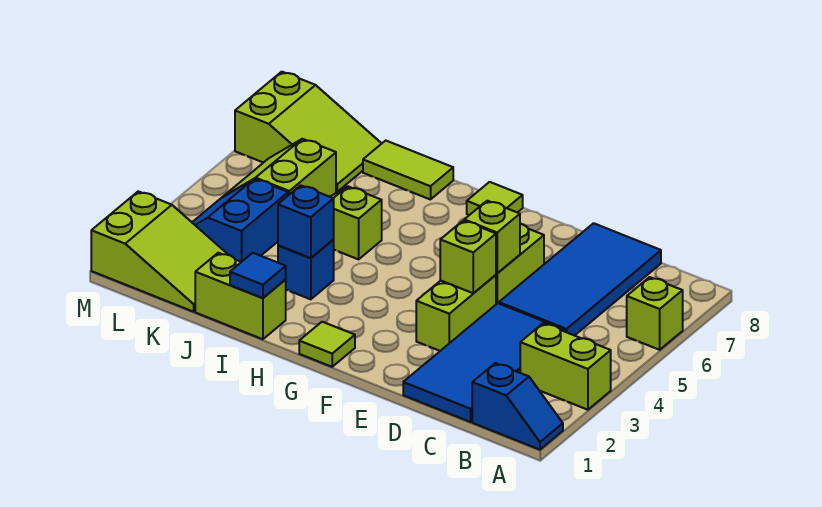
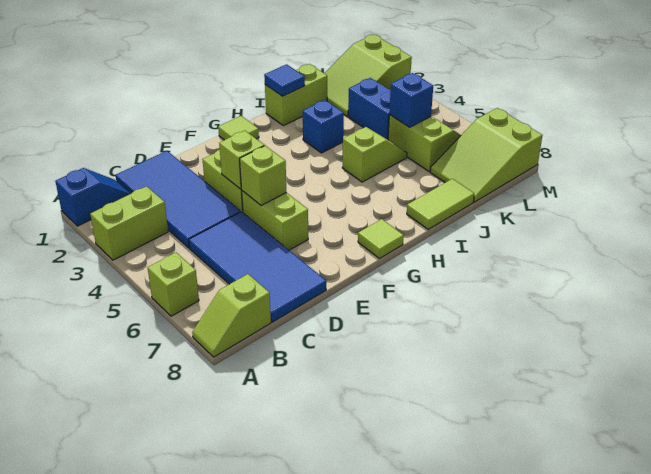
blue 1x2 slope [472,363,563,450] -> blue 1x2 slope turned to [55,168,130,226]
none -> lime 1x2 slope [192,274,271,357]
blue 1x1 brick [278,185,334,258] -> blue 1x1 brick moved to [389,73,433,127]

